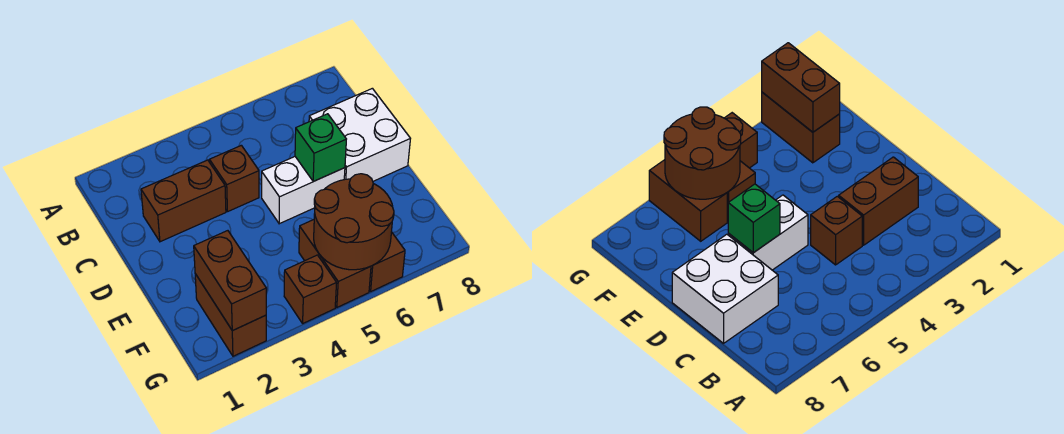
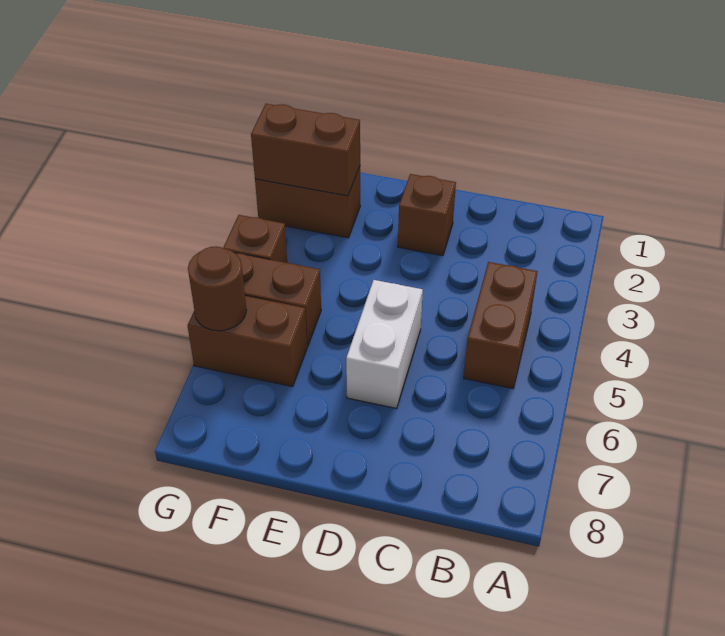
brown 1x2 brick [141,160,226,242] -> brown 1x2 brick moved to [464,262,538,389]
brown 1x1 brick [210,145,259,211] -> brown 1x1 brick moved to [398,174,456,256]
white 2x2 brick [309,88,410,181] -> none
green 1x1 brick [295,114,346,181] -> none
brown 2x2 round brick [314,174,394,270] -> brown 1x1 round brick [188,246,246,331]

